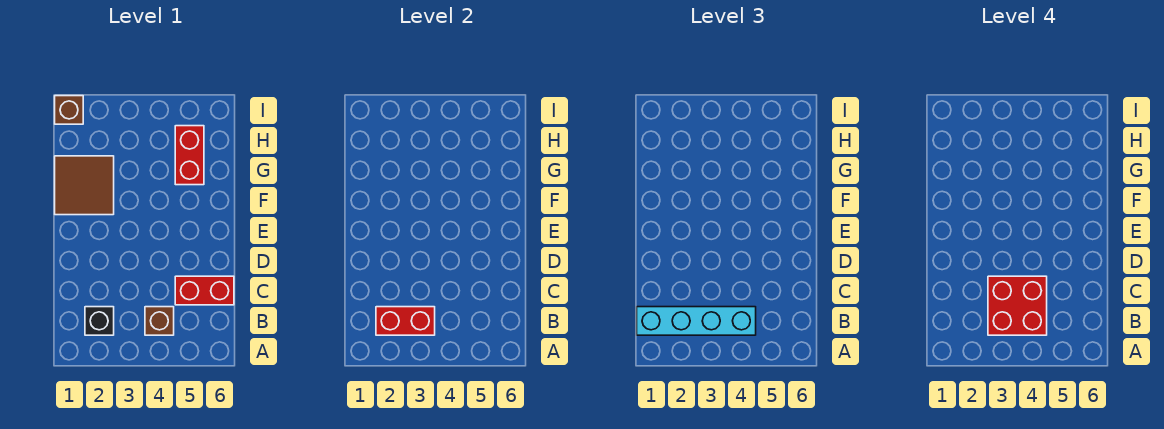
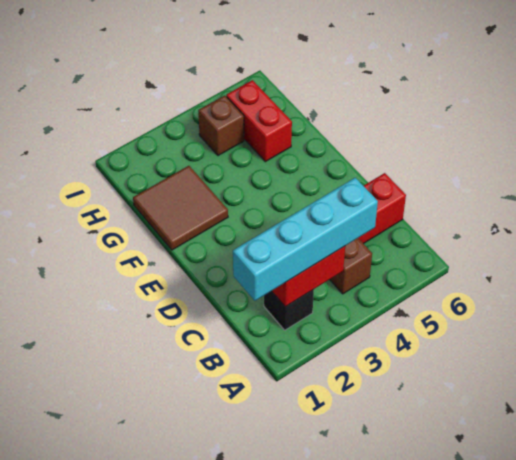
red 2x2 brick [988,276,1047,335] -> none
brown 1x1 brick [55,96,83,124] -> brown 1x1 brick moved to [198,95,244,156]

